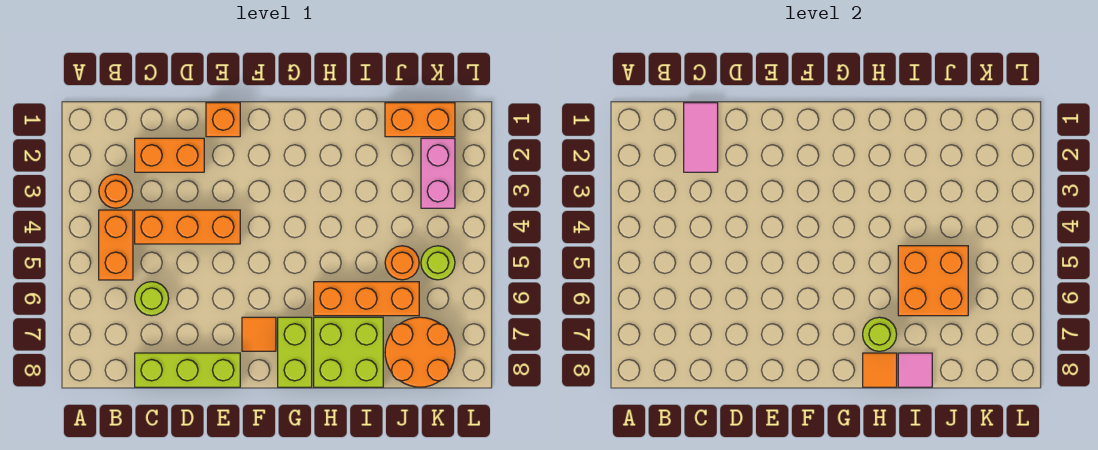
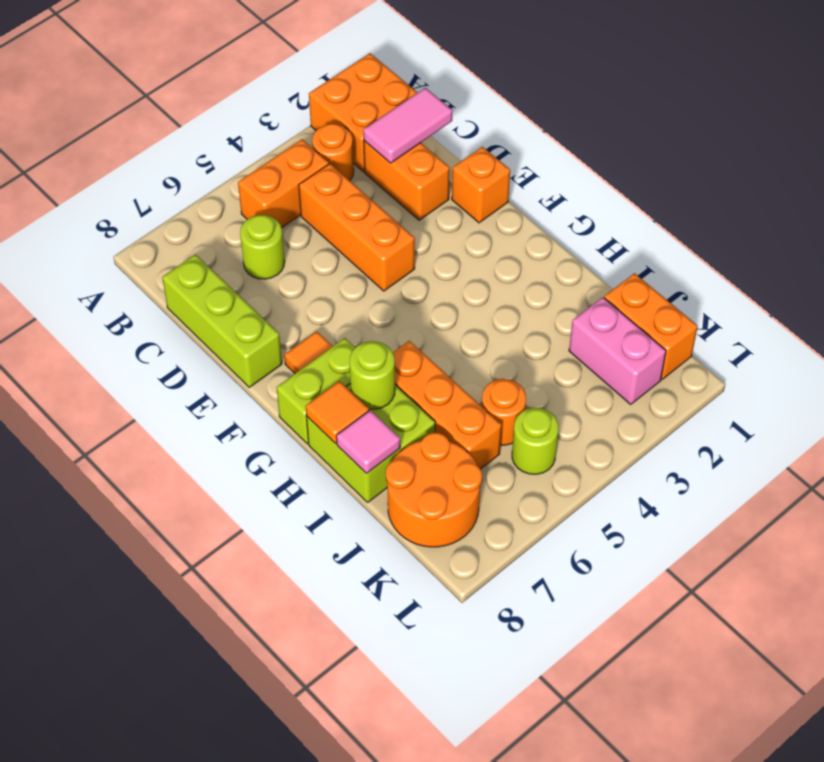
orange 2x2 brick [898,246,968,316] -> orange 2x2 brick moved to [309,53,418,172]
pink 1x2 brick [421,138,455,208] -> pink 1x2 brick turned to [569,297,666,404]

